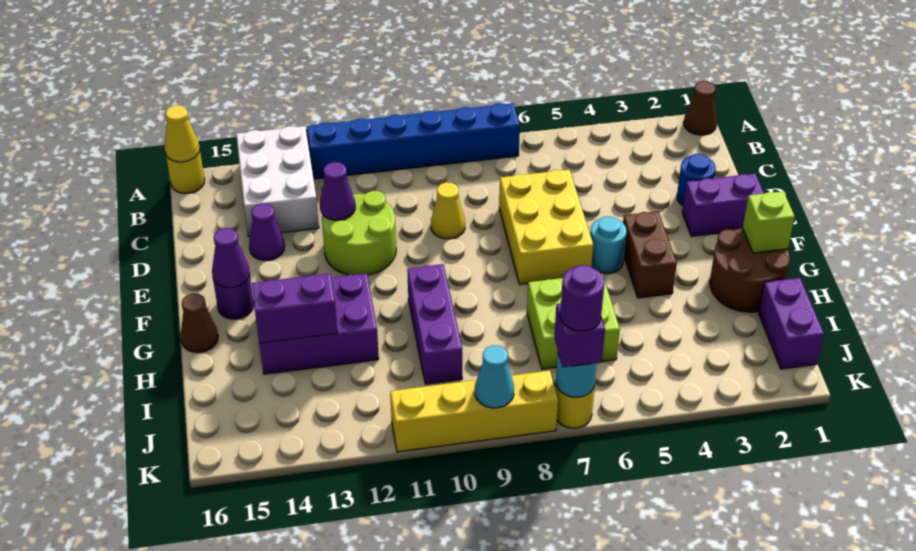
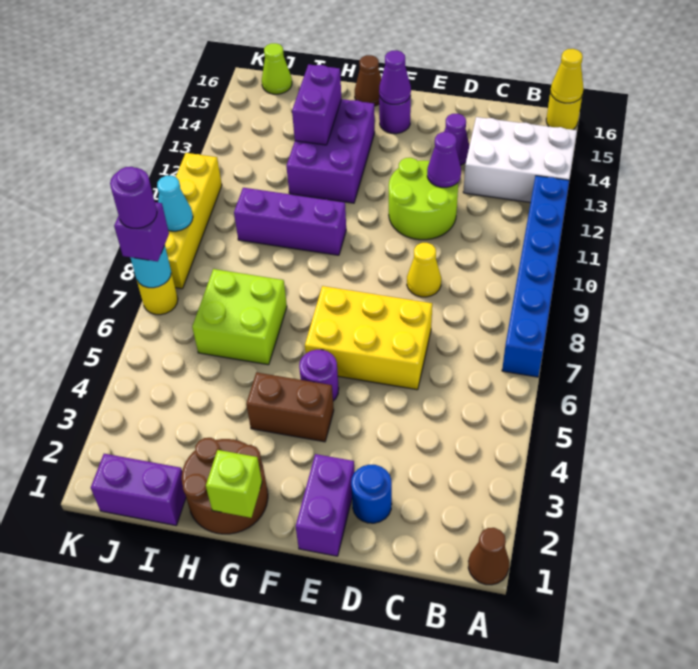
cyan 1x1 round brick [590,216,627,274] -> purple 1x1 round brick [299,350,339,401]
none -> lime 1x1 cone [262,43,292,94]

